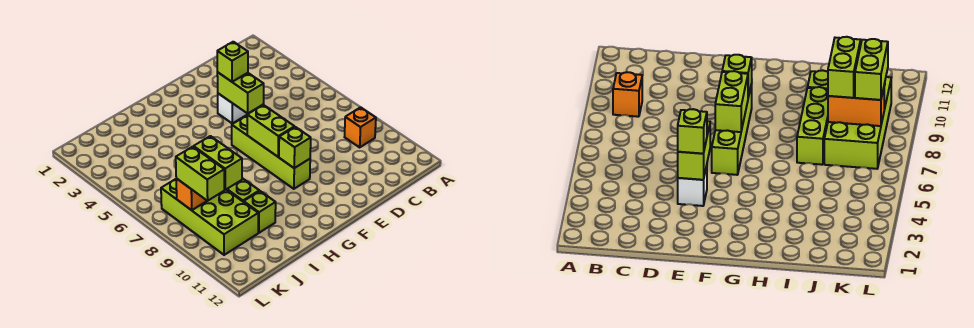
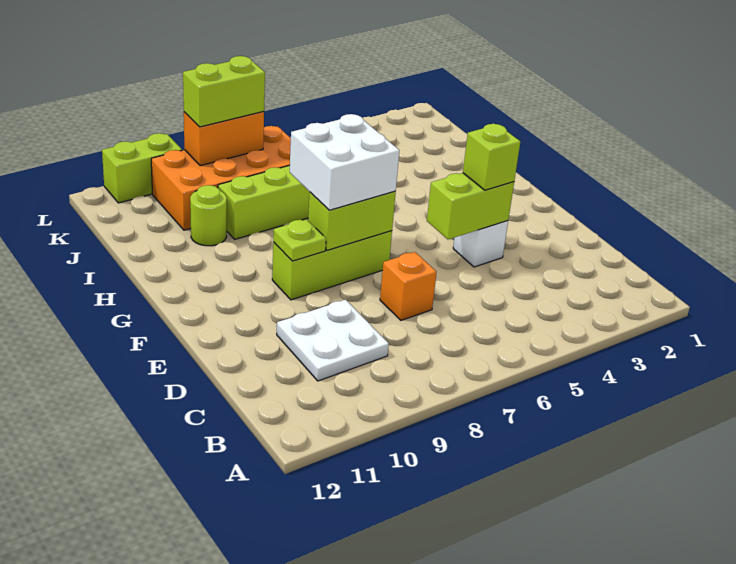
orange 1x1 brick [345,107,376,147] -> orange 1x1 brick moved to [380,252,437,320]
none -> white 2x2 plate [277,300,389,381]
lime 1x4 brick [232,116,310,189] -> lime 1x3 brick [272,231,392,300]
none -> white 2x2 brick [290,114,399,210]
lime 1x1 brick [279,127,311,168] -> lime 1x1 plate [273,219,326,261]
lime 1x1 brick [244,191,276,233] -> lime 1x1 round brick [190,185,227,246]
lime 2x4 brick [161,179,258,255] -> orange 2x4 brick [151,126,291,230]
orange 1x2 brick [176,178,225,210] -> orange 1x2 brick turned to [184,111,264,166]
lime 1x2 brick [194,136,242,190] -> lime 1x2 brick moved to [102,133,182,203]

